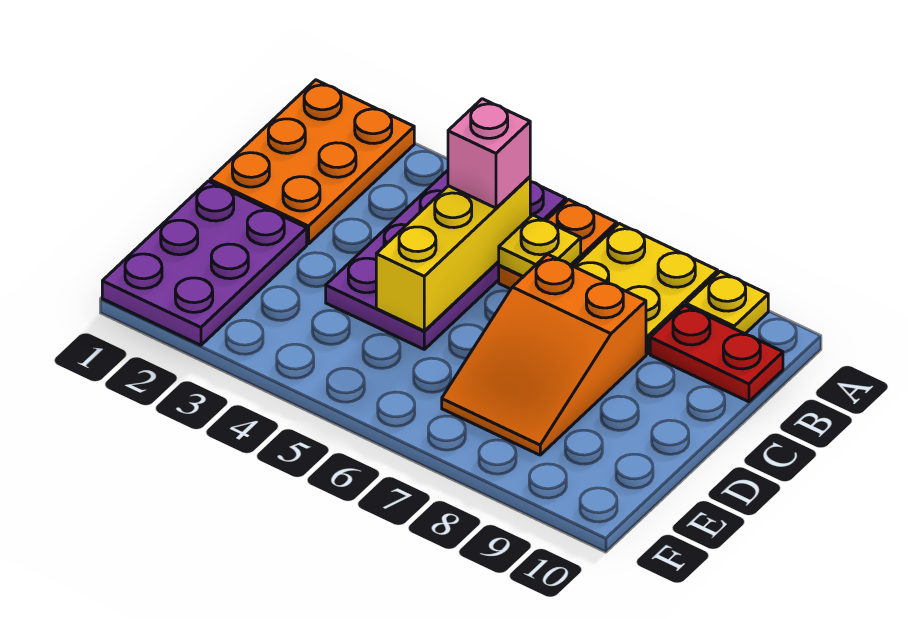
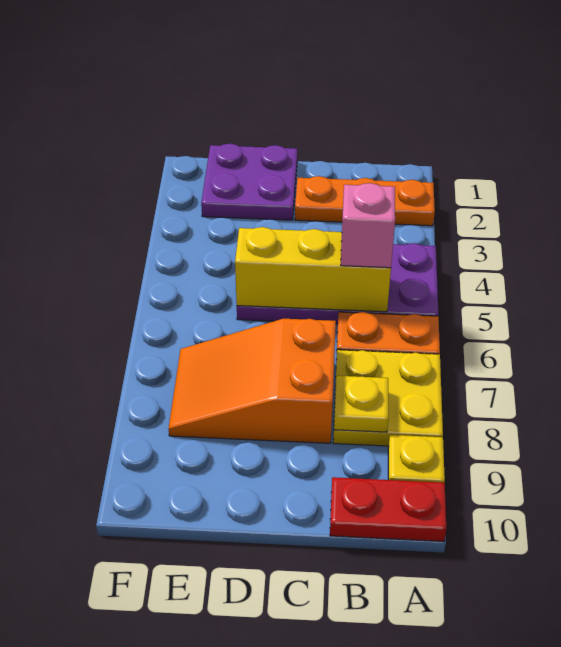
orange 2x3 plate [210,80,414,244] -> orange 1x3 plate [295,176,435,226]
yellow 1x1 plate [499,215,581,277] -> yellow 1x1 plate moved to [334,376,388,432]
red 1x2 plate [650,305,783,402] -> red 1x2 plate turned to [330,477,446,541]
purple 2x3 plate [102,181,307,345] -> purple 2x2 plate [201,144,297,220]

